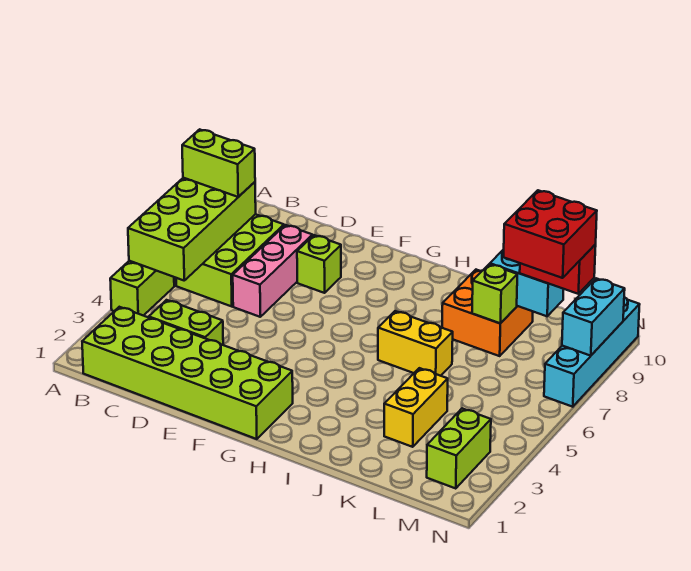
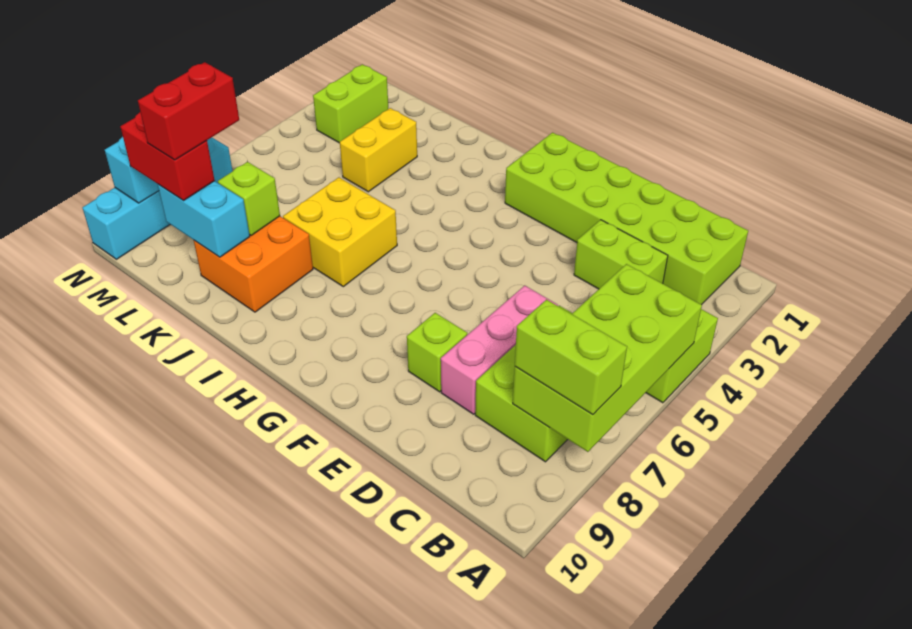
yellow 1x2 brick [378,311,453,376] -> yellow 2x2 brick [283,177,397,287]
red 2x2 brick [504,190,597,278] -> red 1x2 brick [138,62,239,160]

